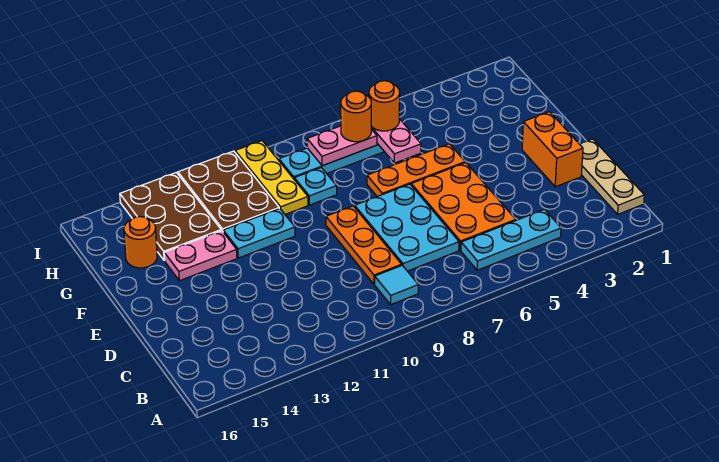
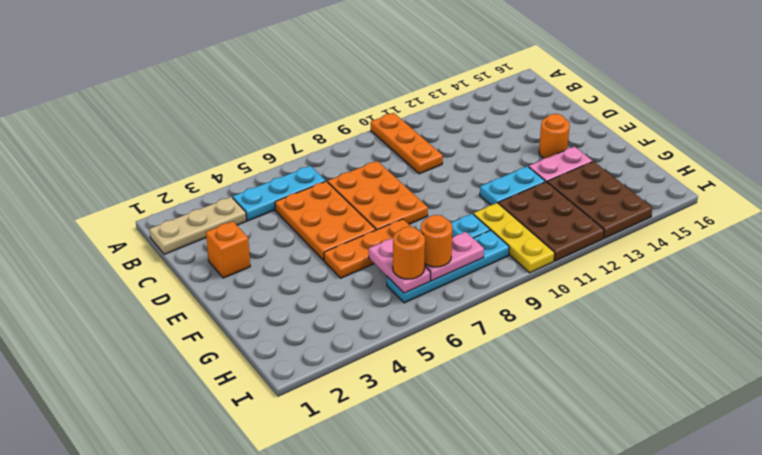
tan 1x3 plate [580,139,644,214] -> tan 1x3 plate turned to [149,197,246,254]
cyan 1x1 tile [375,265,418,304] -> none
cyan 2x3 plate [355,184,459,271] -> orange 2x3 plate [328,161,428,230]
orange 1x3 plate [326,206,402,284] -> orange 1x3 plate moved to [371,113,443,174]
orange 1x2 brick [522,112,583,187] -> orange 1x1 brick [206,221,250,278]
orange 1x1 round brick [124,217,157,268] -> orange 1x1 round brick moved to [539,114,570,158]

